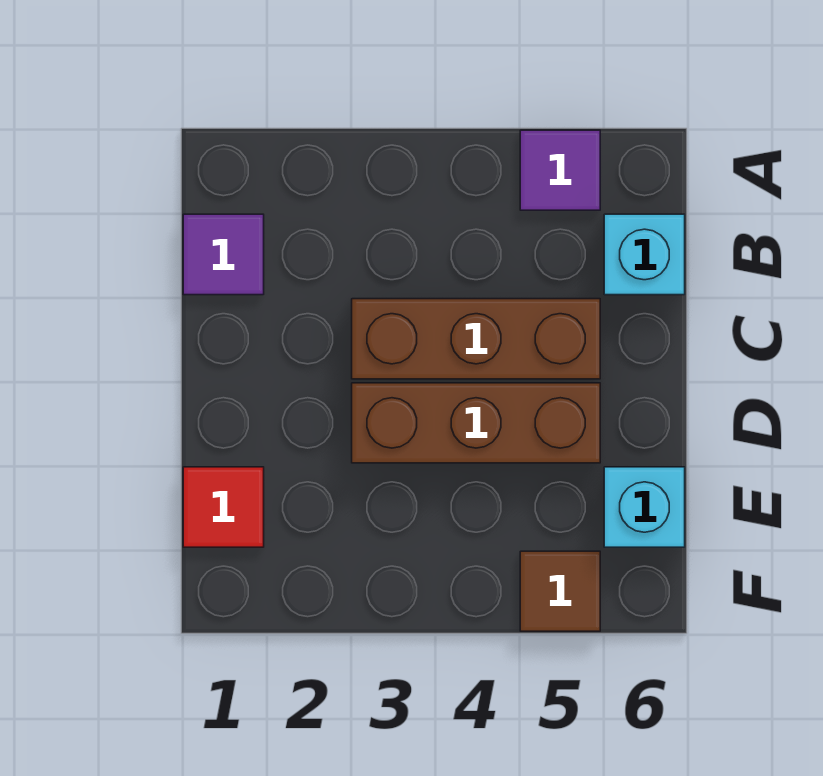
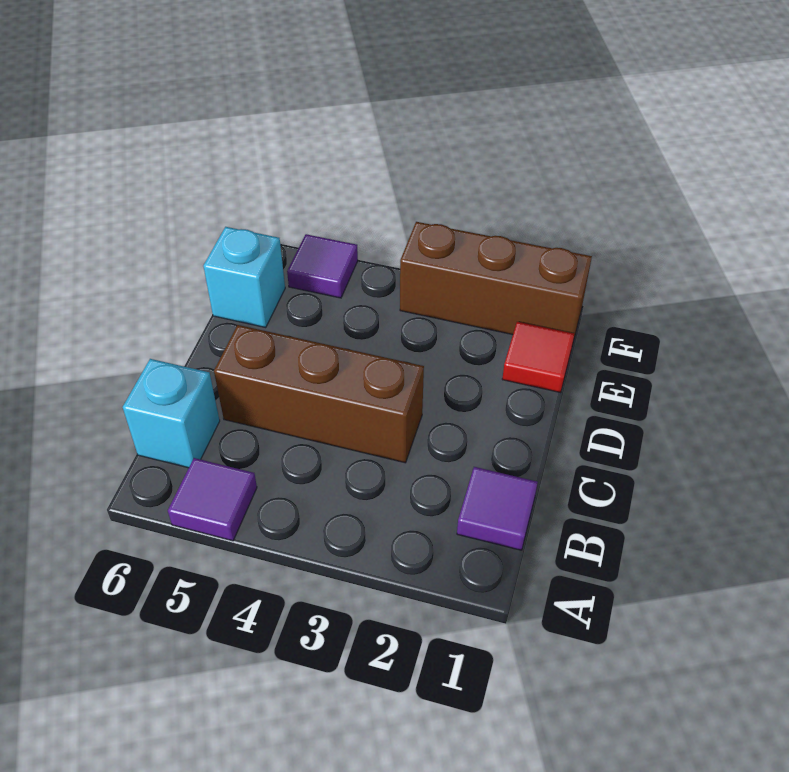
brown 1x3 brick [352,383,600,463] -> brown 1x3 brick moved to [400,222,592,341]
brown 1x1 tile [520,551,600,631] -> purple 1x1 tile [287,234,358,298]

